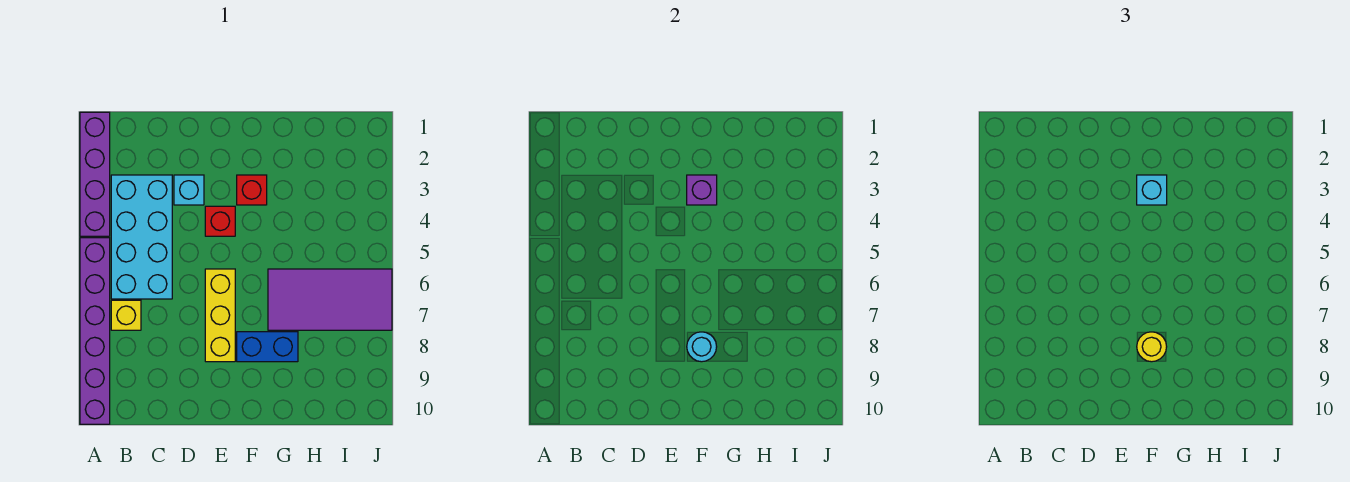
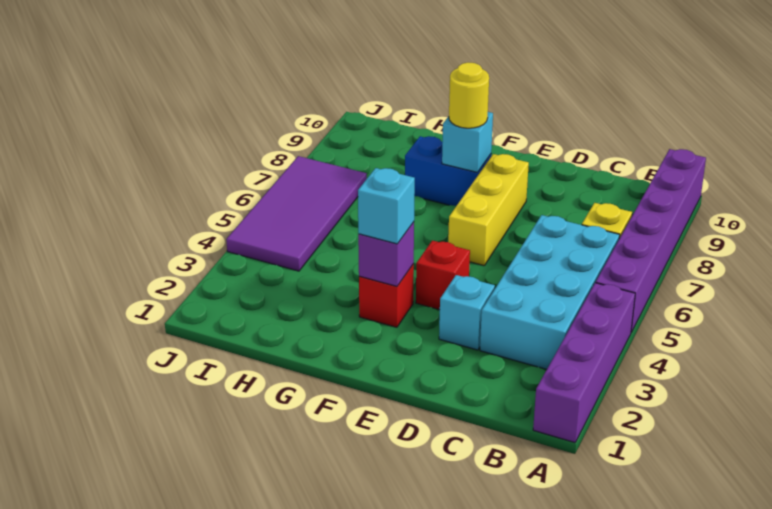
cyan 1x1 round brick [687,332,717,362] -> cyan 1x1 brick [442,112,493,172]
purple 2x4 tile [268,269,392,330] -> purple 2x4 tile turned to [226,156,367,271]

